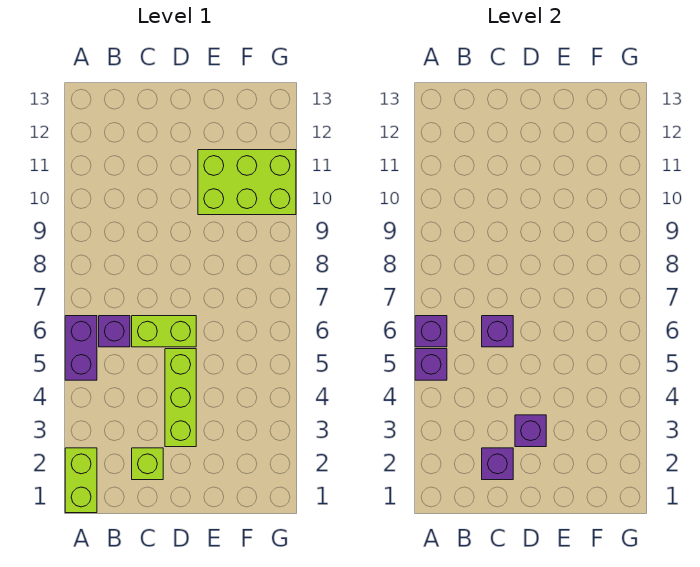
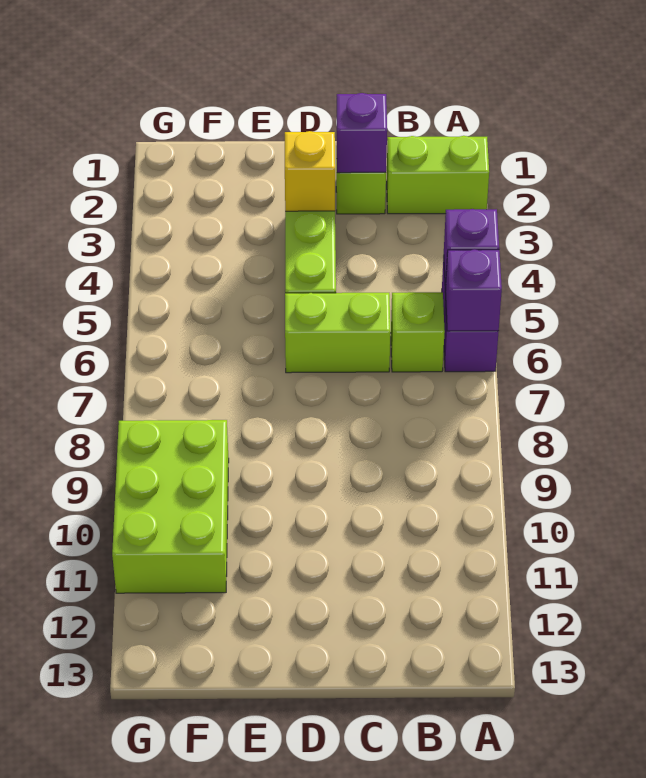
lime 1x2 brick [65,448,97,513] -> lime 1x2 brick turned to [387,136,489,214]
purple 1x1 brick [99,316,130,347] -> lime 1x1 brick [391,292,445,372]
purple 1x1 brick [482,316,513,347] -> none
purple 1x1 brick [515,415,546,447] -> yellow 1x1 brick [285,131,335,211]
lime 2x3 brick [198,150,296,215] -> lime 2x3 brick turned to [112,420,229,593]

